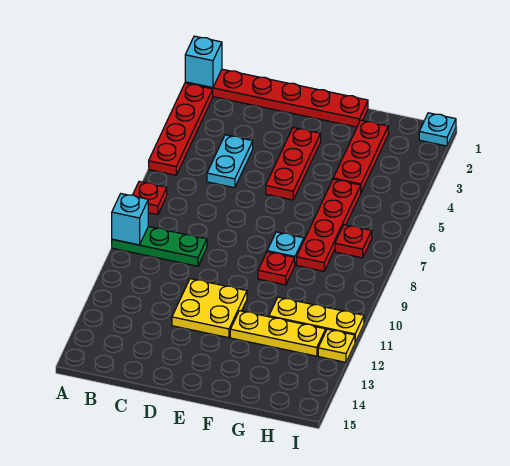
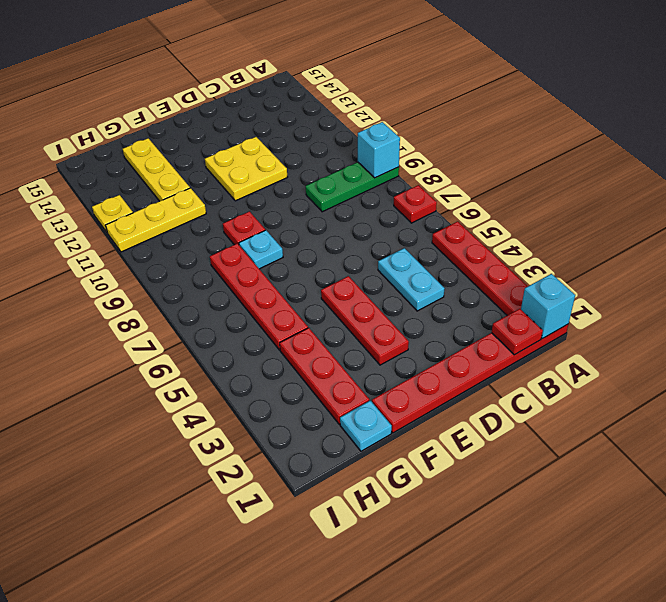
yellow 1x3 plate [230,311,326,356] -> yellow 1x3 plate turned to [123,138,190,201]
red 1x1 plate [335,225,372,258] -> red 1x1 plate moved to [492,309,543,355]
cyan 1x1 plate [419,113,456,146] -> cyan 1x1 plate moved to [340,401,392,451]

